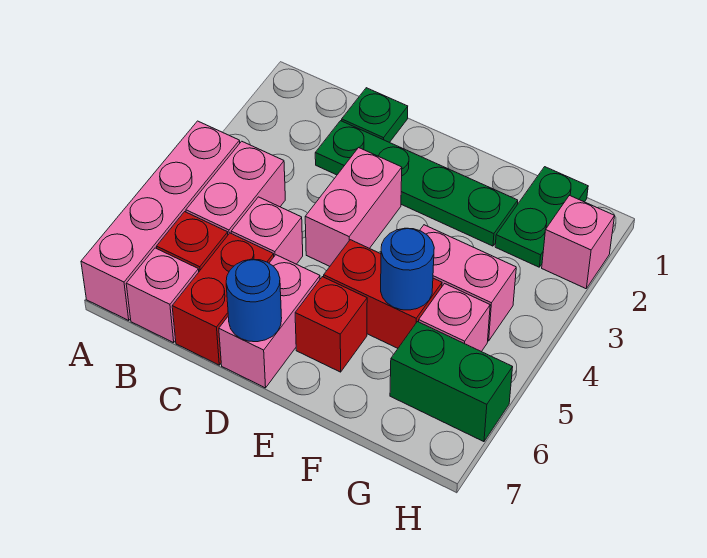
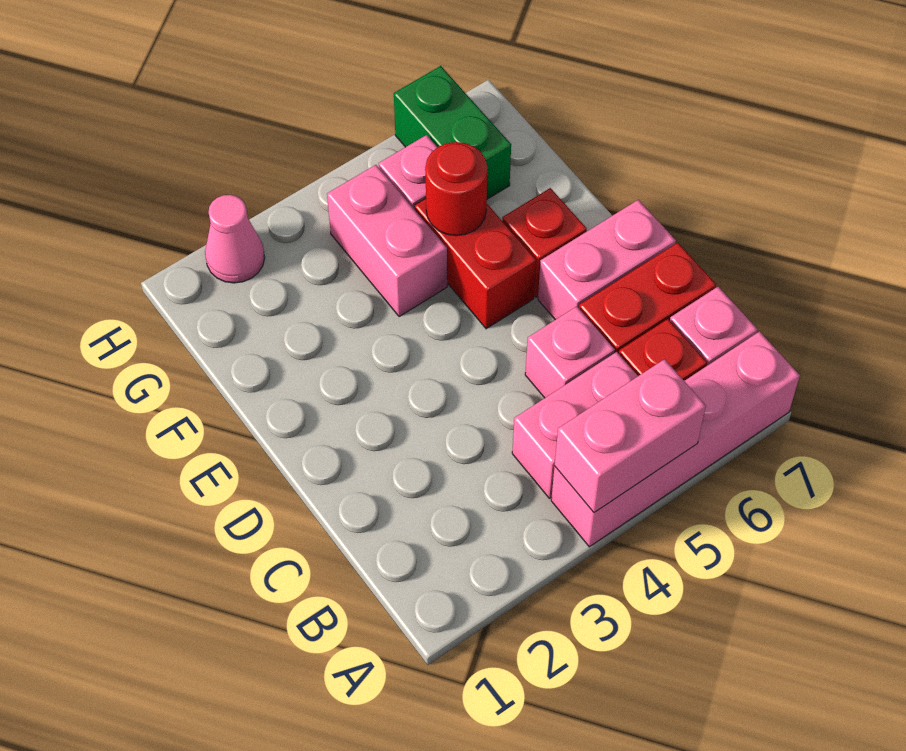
green 1x1 plate [342,88,408,142] -> none
green 1x4 plate [315,121,518,246] -> none
pink 1x2 brick [305,148,402,266] -> pink 1x2 brick moved to [555,359,706,513]
blue 1x1 round brick [226,259,282,342] -> none
blue 1x1 round brick [381,228,434,310] -> red 1x1 round brick [425,142,487,236]
green 1x2 plate [495,167,588,267] -> none
pink 1x1 brick [542,195,615,289] -> pink 1x1 cone [205,195,265,283]

